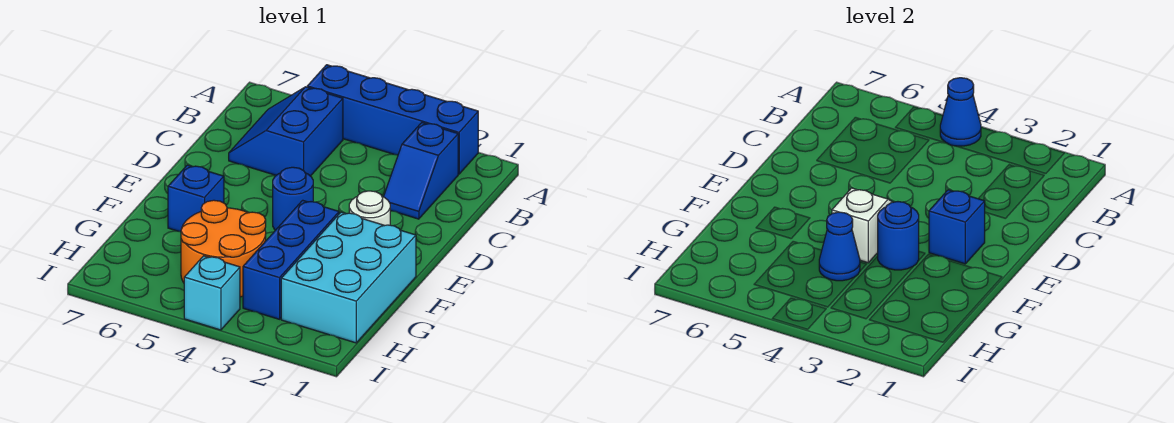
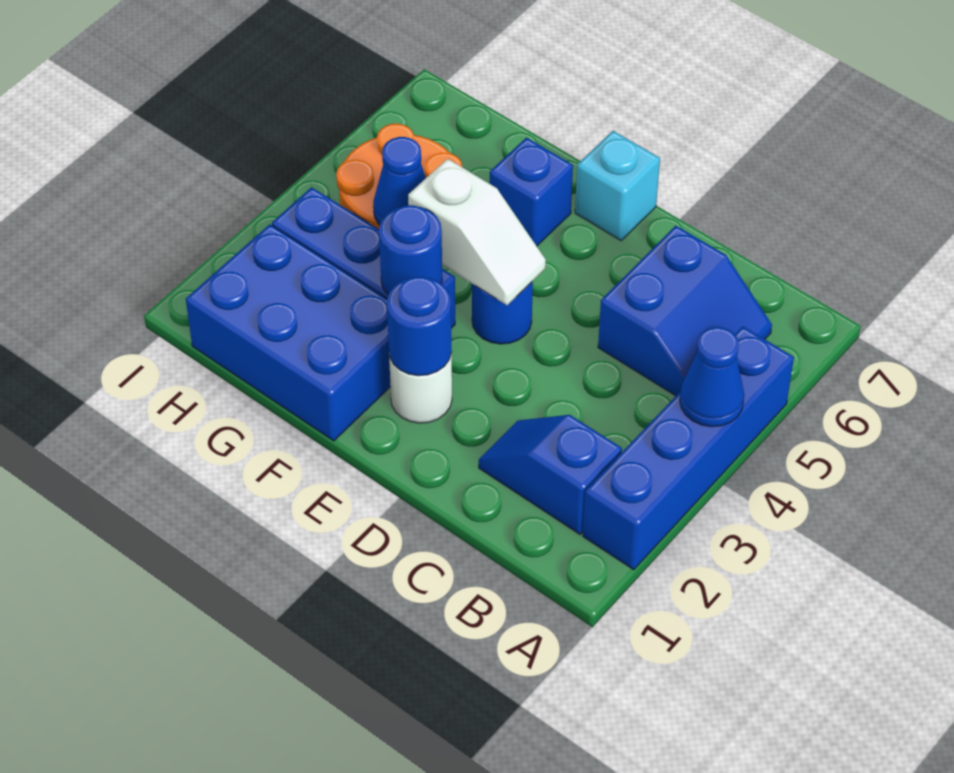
blue 2x2 slope [229,87,343,176] -> blue 2x2 slope turned to [598,226,772,396]
blue 1x1 brick [929,190,985,264] -> blue 1x1 round brick [387,277,452,376]
cyan 2x3 brick [281,212,416,343] -> blue 2x3 brick [186,224,391,441]
cyan 1x1 brick [184,256,240,330] -> cyan 1x1 brick moved to [575,131,660,241]

